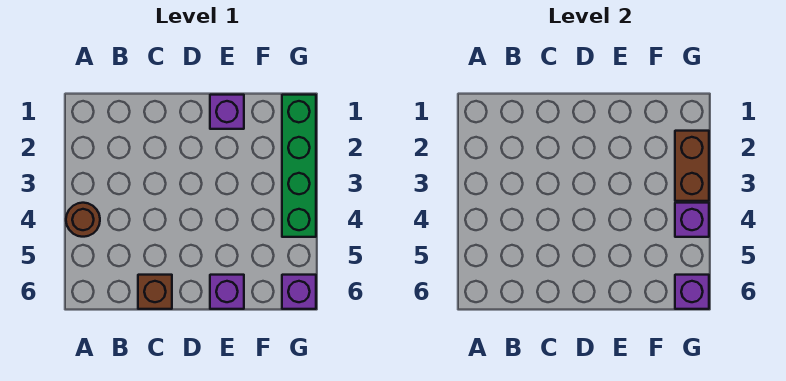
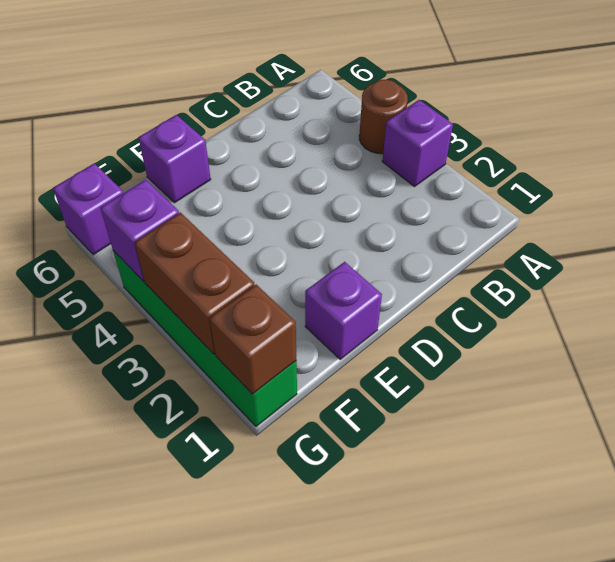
brown 1x1 brick [138,275,172,309] -> brown 1x1 brick moved to [210,285,296,394]
purple 1x1 brick [675,275,709,309] -> purple 1x1 brick moved to [382,100,453,187]

